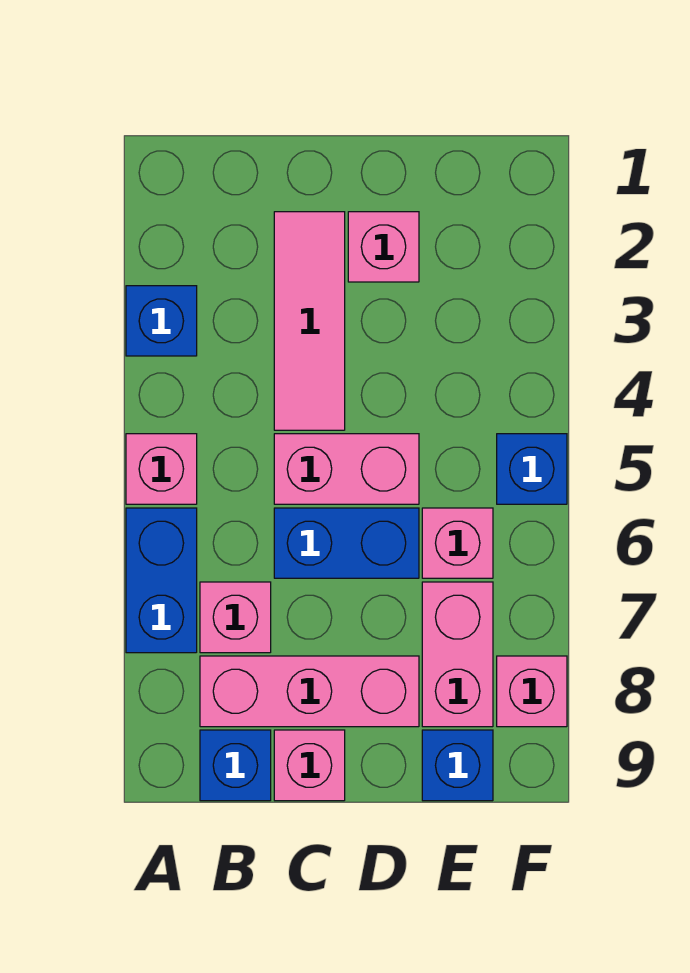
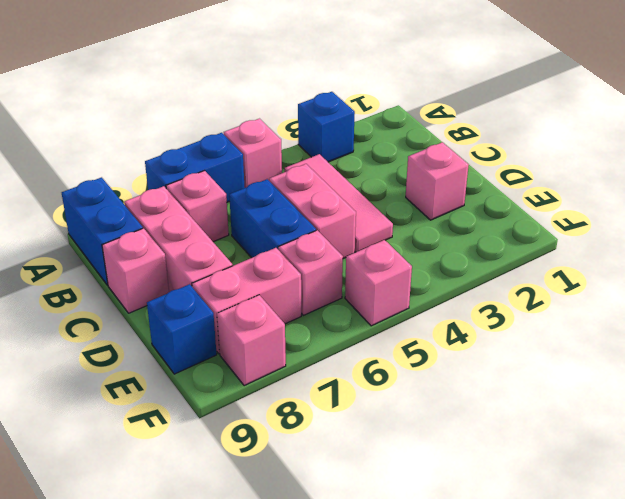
blue 1x1 brick [200,730,271,801] -> blue 1x2 brick [62,177,143,285]
pink 1x3 tile [274,212,345,430] -> pink 1x3 tile turned to [285,154,393,252]
blue 1x1 brick [497,434,567,504] -> pink 1x1 brick [345,240,412,326]

